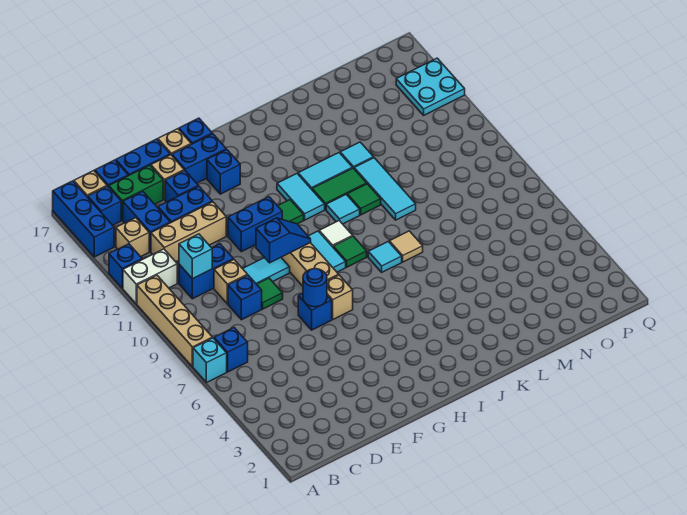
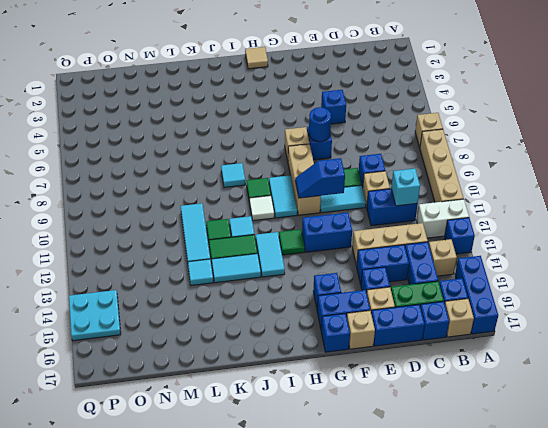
cyan 1x1 brick [193,338,227,383] -> tan 1x1 brick [415,113,443,147]
blue 1x1 brick [214,328,248,372] -> blue 1x1 brick moved to [321,90,346,124]
tan 1x1 tile [389,231,423,262] -> tan 1x1 tile moved to [245,47,268,69]

